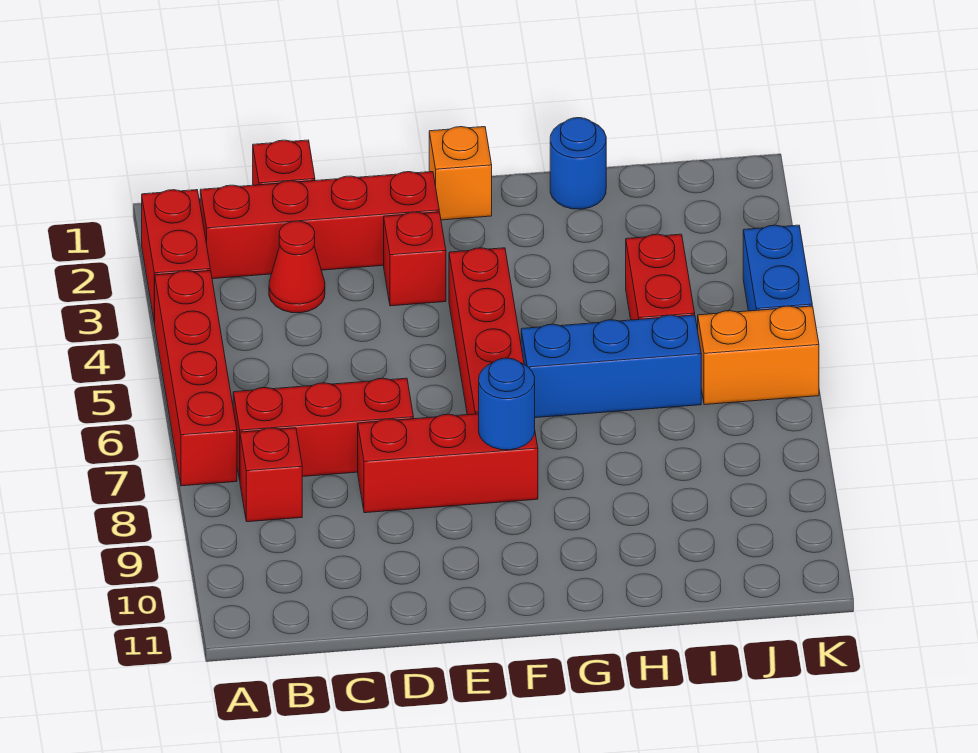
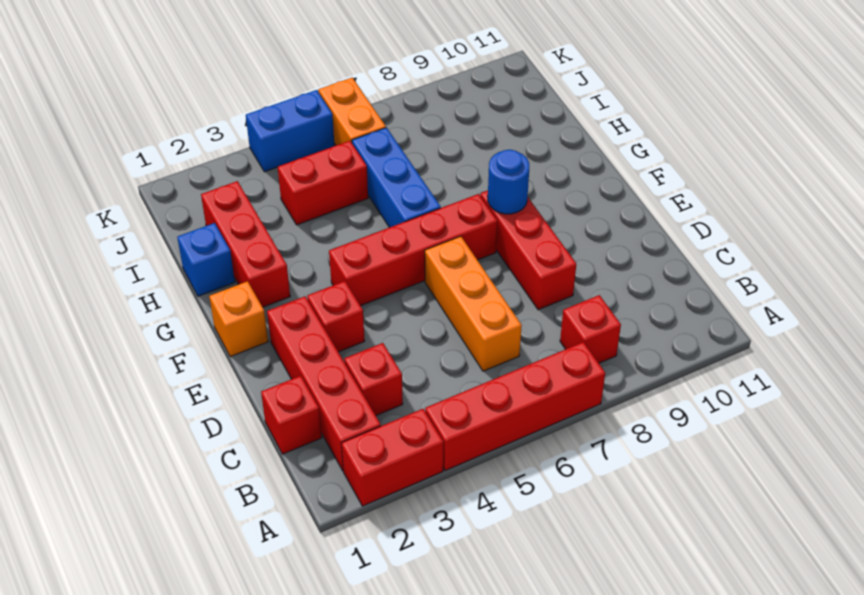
red 1x3 brick [233,378,414,480] -> red 1x3 brick moved to [201,181,290,307]
red 1x1 cone [269,221,325,313] -> red 1x1 brick [344,343,403,415]
none -> orange 1x3 brick [425,236,522,371]
blue 1x1 round brick [550,118,606,209] -> blue 1x1 brick [177,223,235,296]

